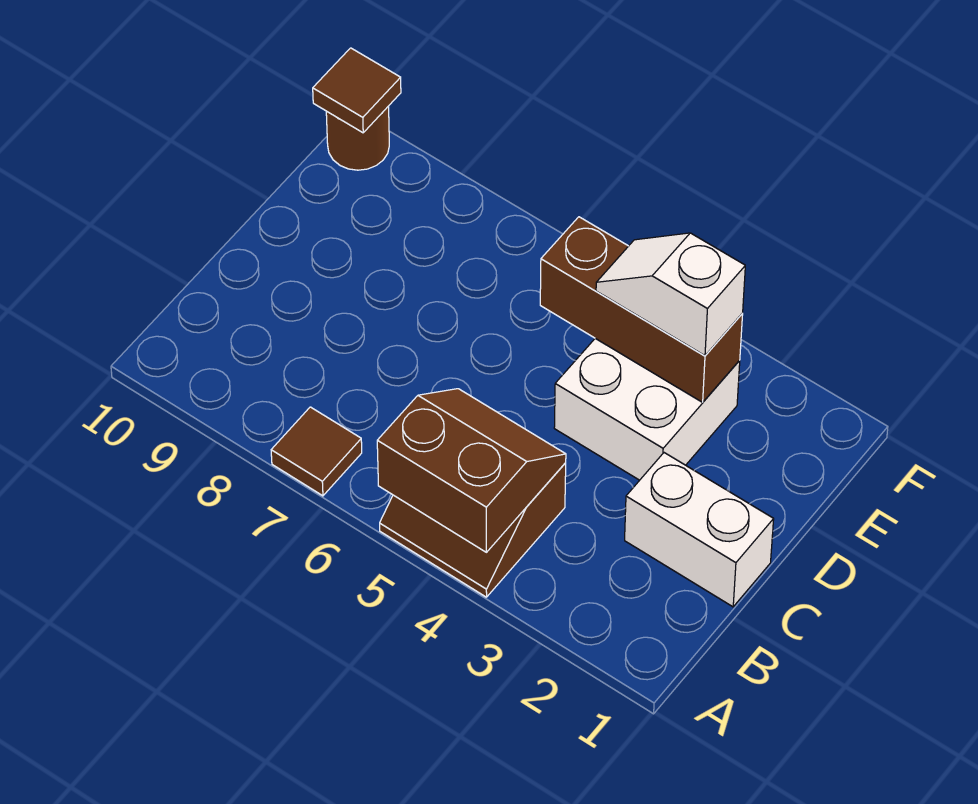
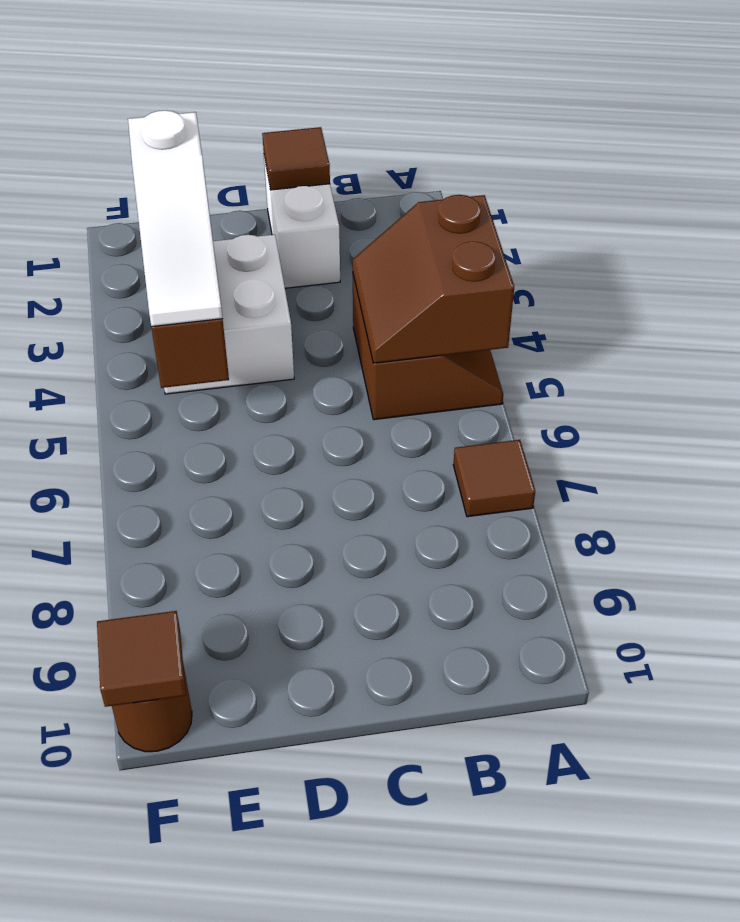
none -> brown 1x1 tile [262,127,330,190]
white 1x2 slope [596,233,745,356] -> white 1x3 slope [128,110,223,327]

